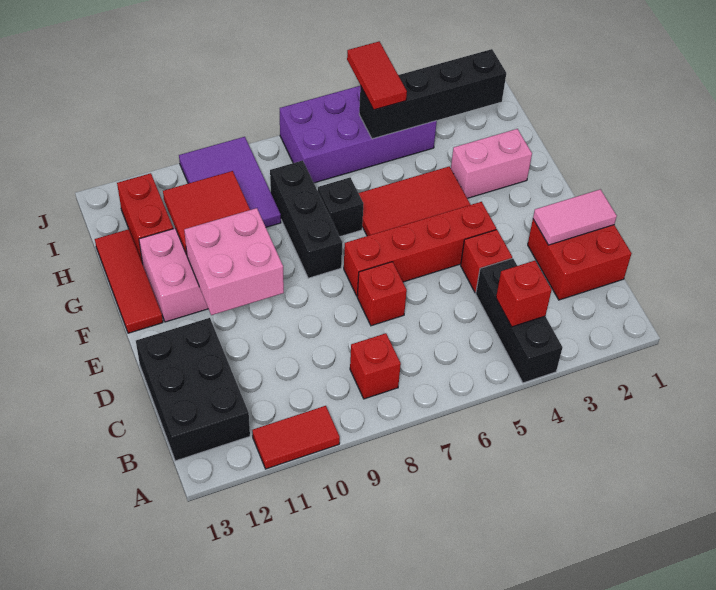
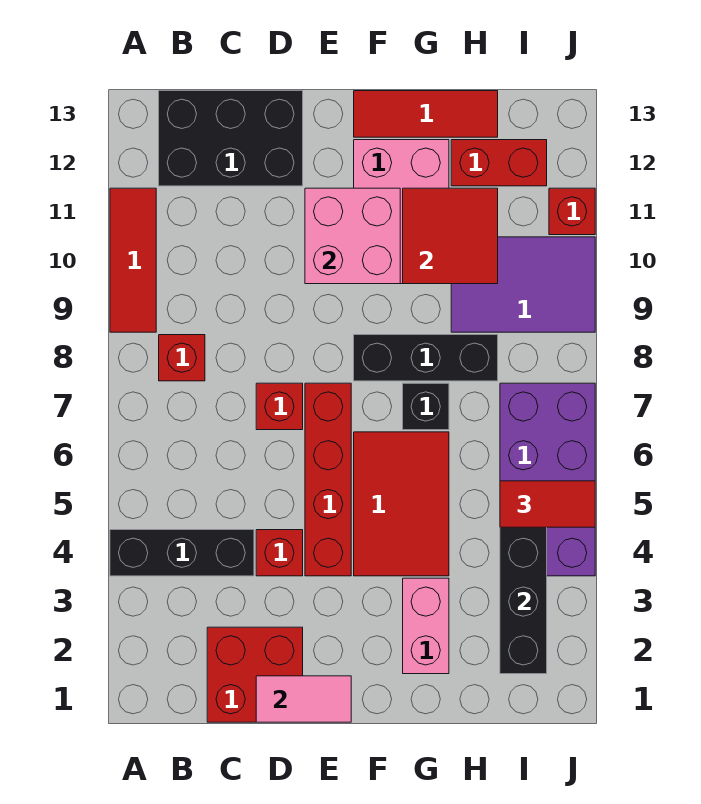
red 1x2 tile [252,406,340,469] -> red 1x3 tile [110,188,156,332]
red 1x1 brick [496,261,552,327] -> red 1x1 brick moved to [549,188,595,235]
pink 1x2 tile [533,189,617,245] -> pink 1x2 tile turned to [256,676,351,722]

